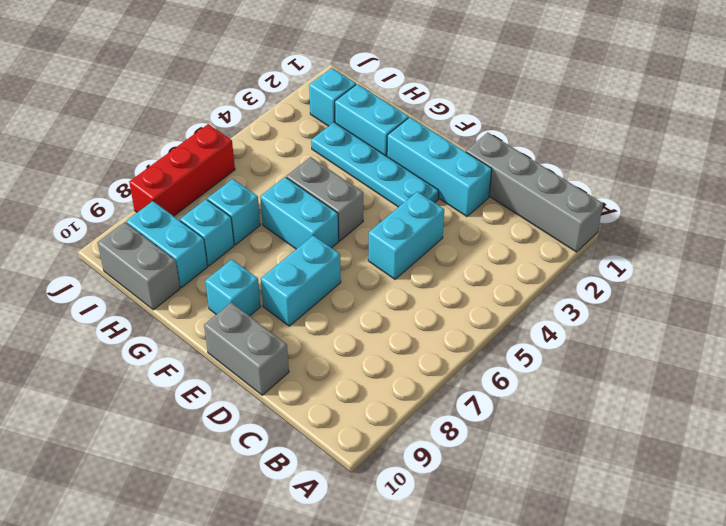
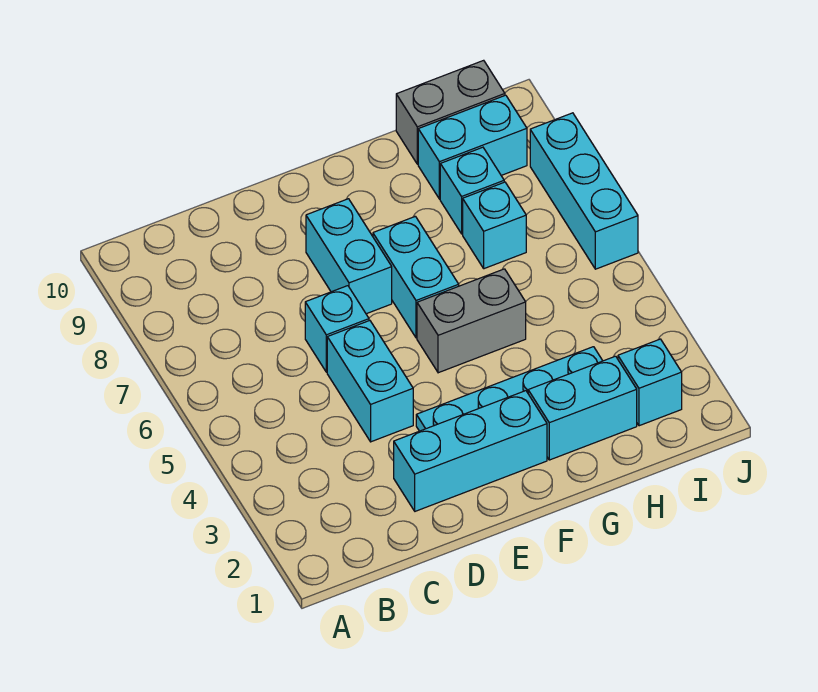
grey 1x4 brick [466,133,603,252] -> none
grey 1x2 brick [204,302,289,395] -> none
cyan 1x2 brick [260,177,339,249] -> cyan 1x2 brick turned to [373,216,459,338]
cyan 1x1 brick [205,259,261,316] -> cyan 1x1 brick moved to [305,286,369,372]
red 1x3 brick [129,124,235,216] -> cyan 1x3 brick [530,113,638,269]

